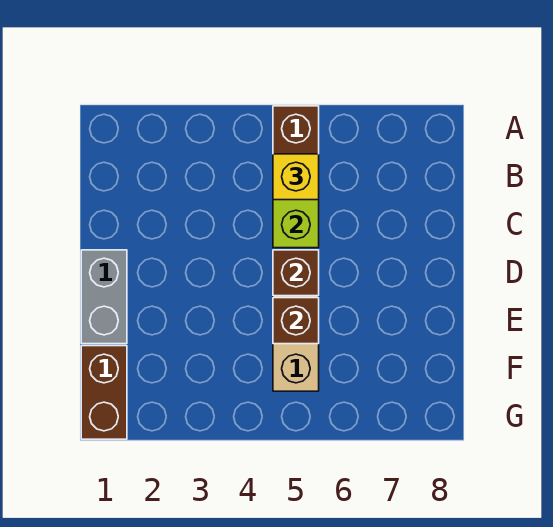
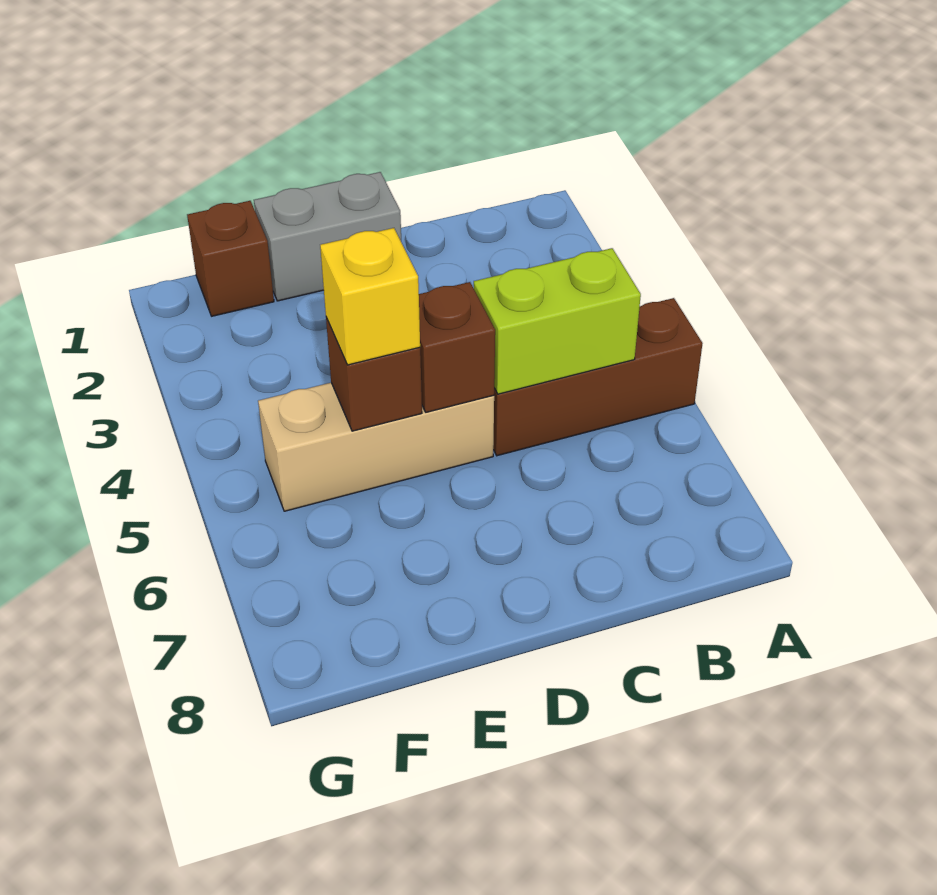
yellow 1x1 brick [273,154,319,200] -> yellow 1x1 brick moved to [320,228,420,365]
brown 1x2 brick [81,346,127,439] -> brown 1x1 brick [187,201,274,316]

